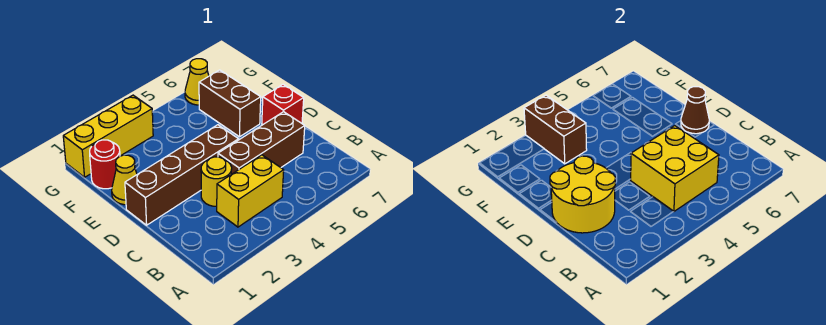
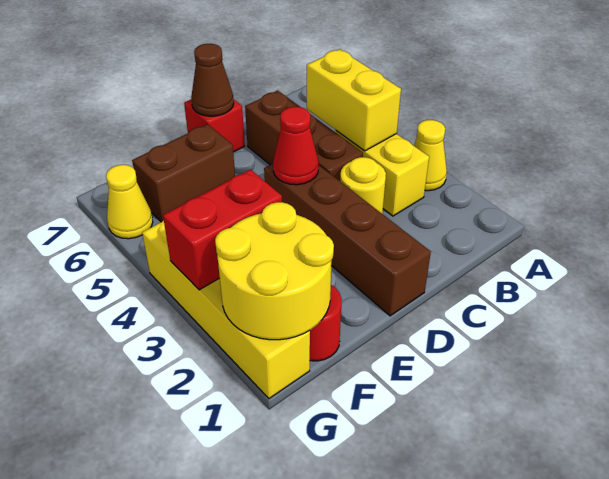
yellow 2x2 brick [631,126,719,212] -> yellow 1x2 brick [307,49,401,151]
yellow 2x2 round brick [550,156,615,233] -> yellow 2x2 round brick moved to [215,202,334,340]
none -> red 1x1 cone [273,107,319,185]
yellow 1x1 cone [112,155,137,205] -> yellow 1x1 cone moved to [414,120,447,191]
brown 1x2 brick [524,95,587,164] -> red 1x2 brick [163,169,282,290]
yellow 1x3 brick [63,95,153,177] -> yellow 1x4 brick [142,220,310,399]

